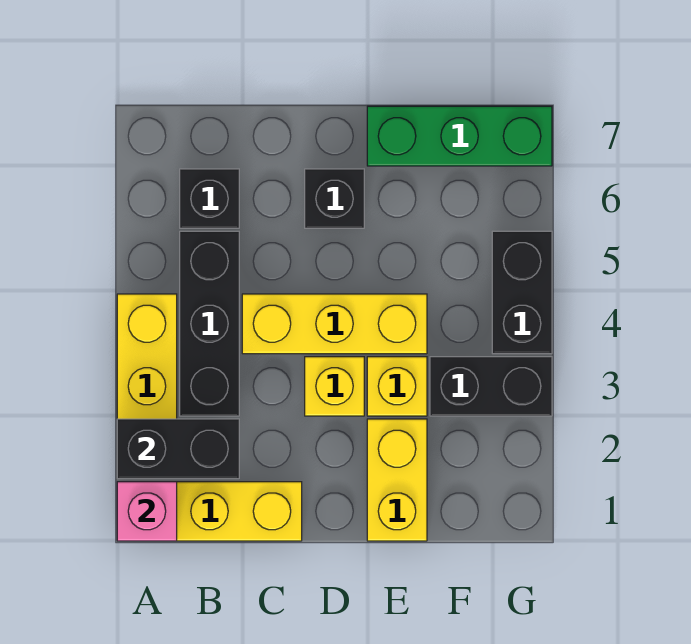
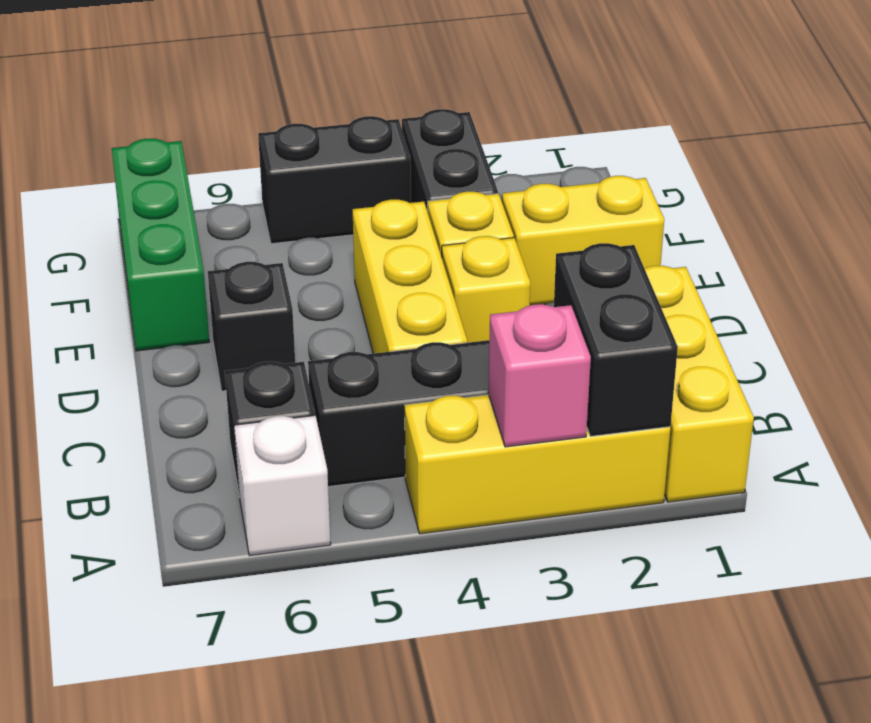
pink 1x1 brick [117,482,177,541] -> pink 1x1 brick moved to [488,304,591,447]
none -> white 1x1 brick [234,415,331,556]

